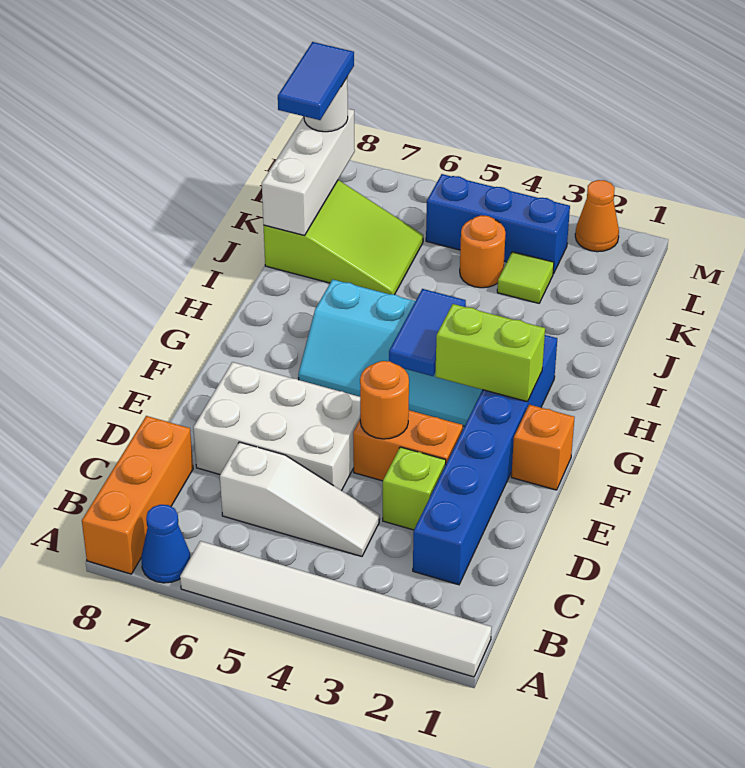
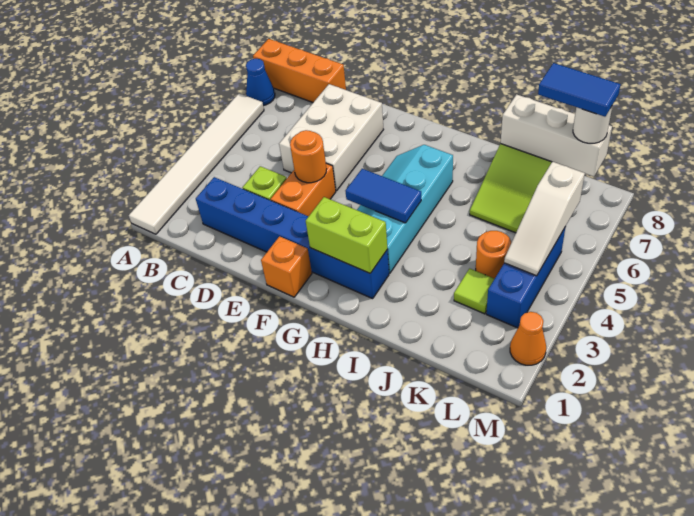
white 1x3 slope [220,442,380,556] -> white 1x3 slope moved to [504,162,585,276]
lime 1x2 brick [435,304,545,402] -> lime 1x2 brick turned to [306,197,387,273]

